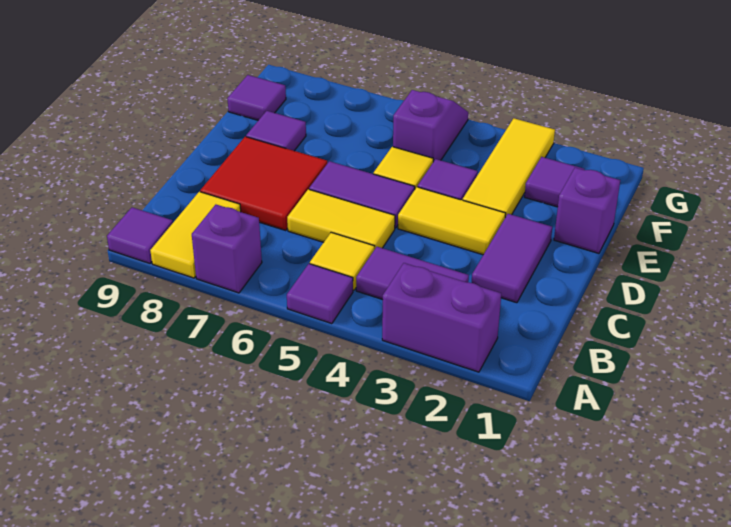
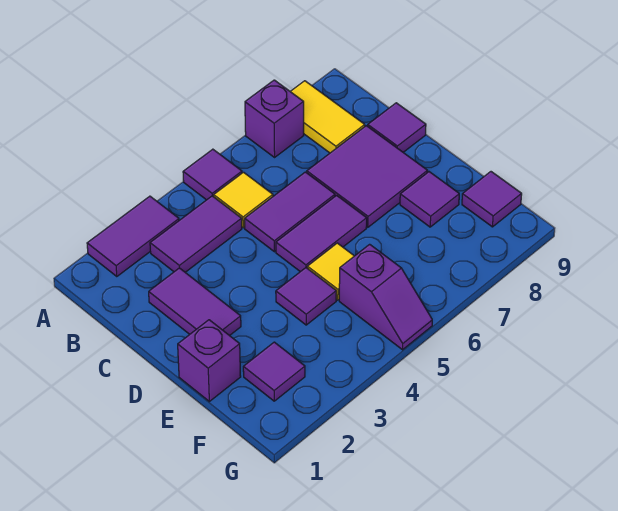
purple 1x2 brick [382,263,501,372] -> purple 1x2 tile [87,196,179,277]
purple 1x1 tile [107,207,173,263] -> purple 1x1 tile moved to [368,103,426,152]
yellow 1x2 tile [287,189,395,250] -> purple 1x2 tile [245,172,335,252]
red 2x2 tile [200,136,327,230] -> purple 2x2 tile [307,126,428,227]
yellow 1x2 tile [398,187,506,255] -> none
yellow 1x3 tile [463,118,555,217] -> none

